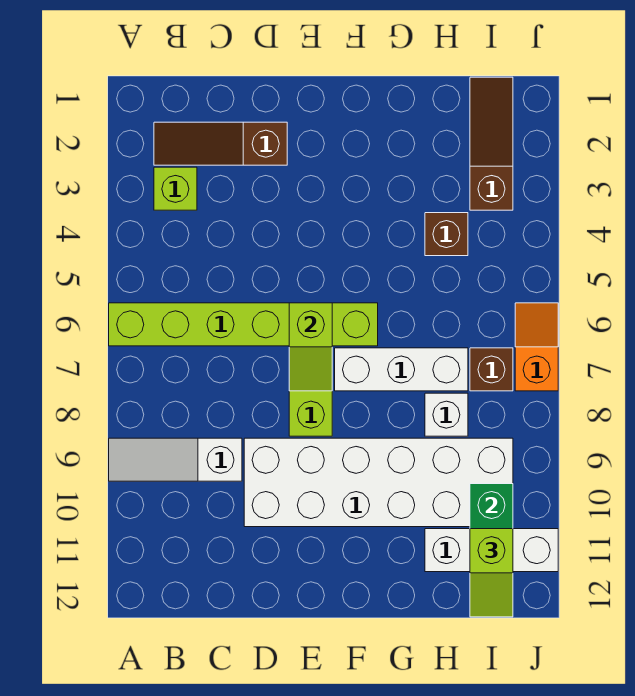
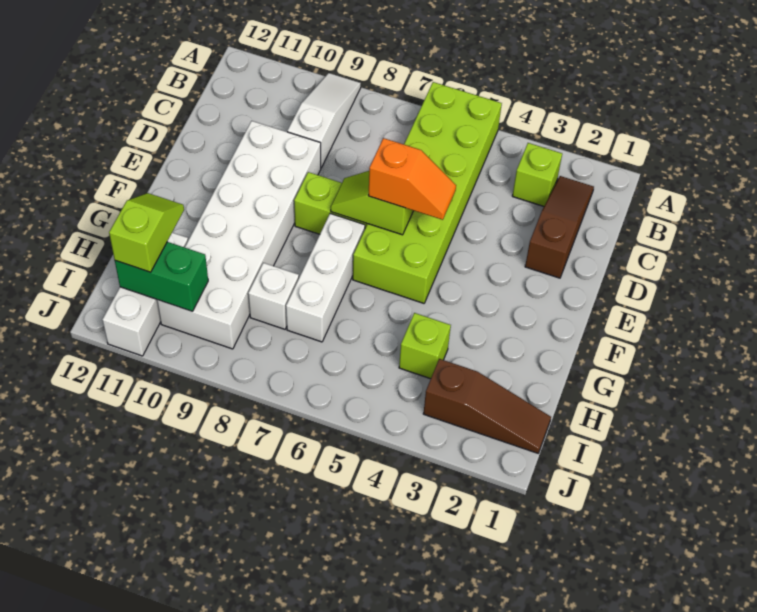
lime 1x6 brick [109,303,378,346] -> lime 2x6 brick [353,82,502,303]
brown 1x1 brick [425,213,468,256] -> lime 1x1 brick [399,313,451,379]
brown 1x1 brick [470,348,513,391] -> none
lime 1x2 slope [470,529,513,617] -> lime 1x2 slope turned to [109,193,184,272]
orange 1x2 slope [515,303,558,391] -> orange 1x2 slope moved to [368,138,456,220]

